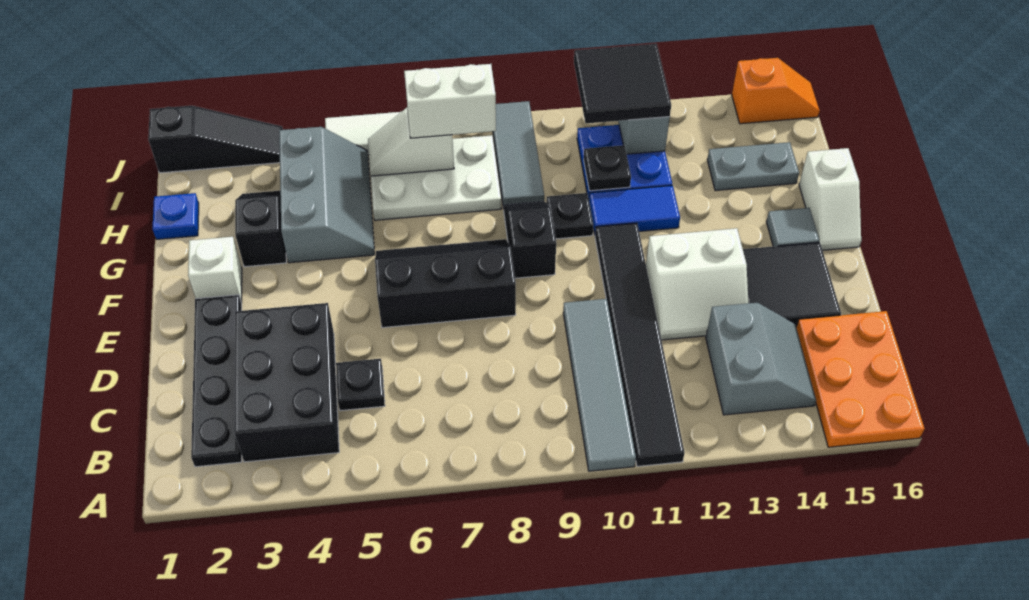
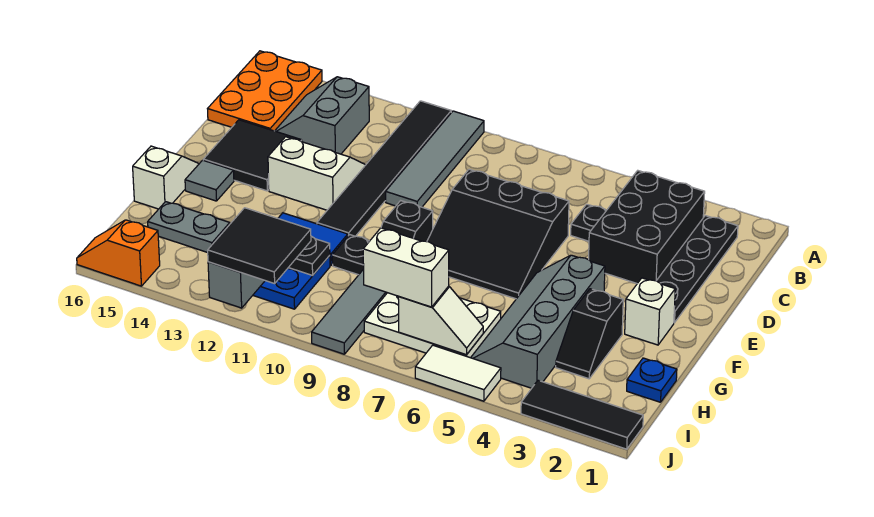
black 2x3 slope [375,239,516,328] -> black 3x3 slope [427,169,569,299]
grey 2x3 slope [279,127,375,263] -> grey 2x4 slope [471,255,605,388]
black 1x3 slope [148,106,283,173] -> black 1x3 tile [521,380,643,449]

